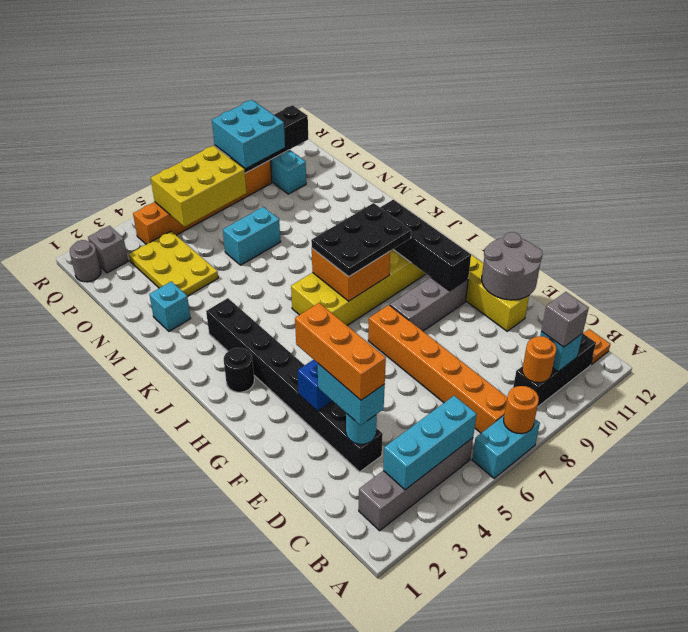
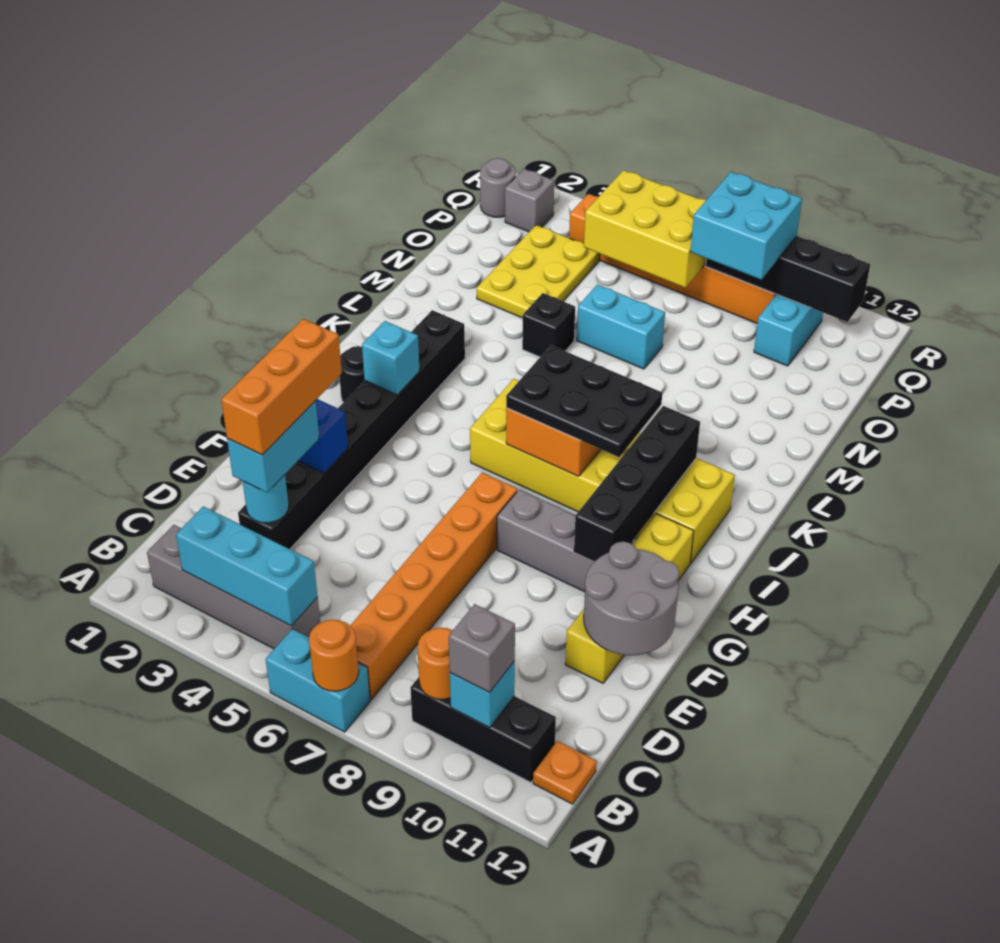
cyan 1x1 brick [149,282,191,331] -> cyan 1x1 brick moved to [362,321,419,395]
none -> black 1x1 brick [522,293,575,357]

